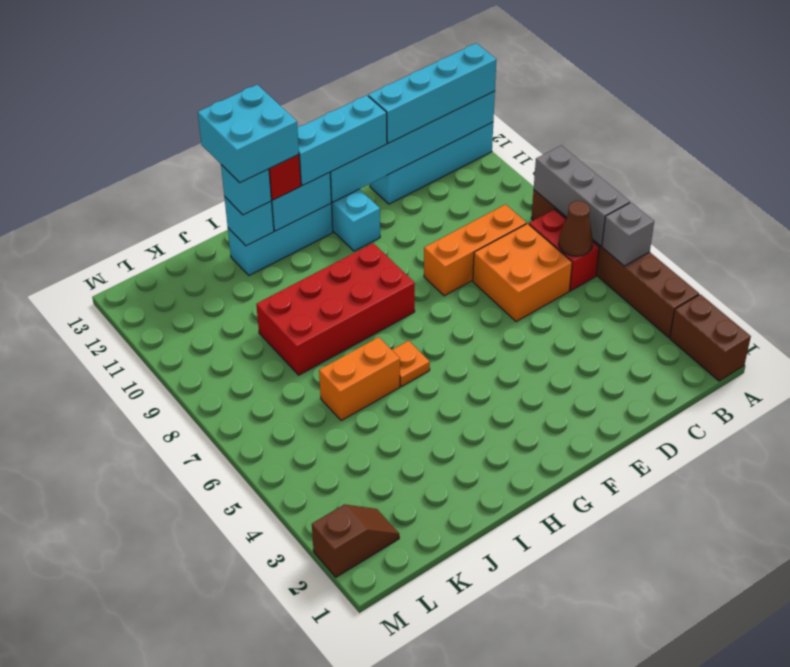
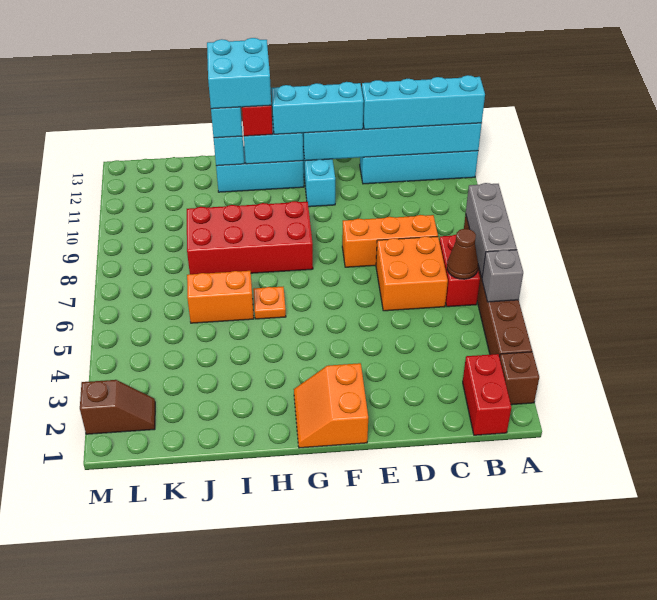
brown 1x2 brick [670,294,751,381] -> brown 1x1 brick [500,352,539,405]
none -> red 1x2 brick [463,354,511,435]
none -> orange 2x2 slope [294,363,368,448]

